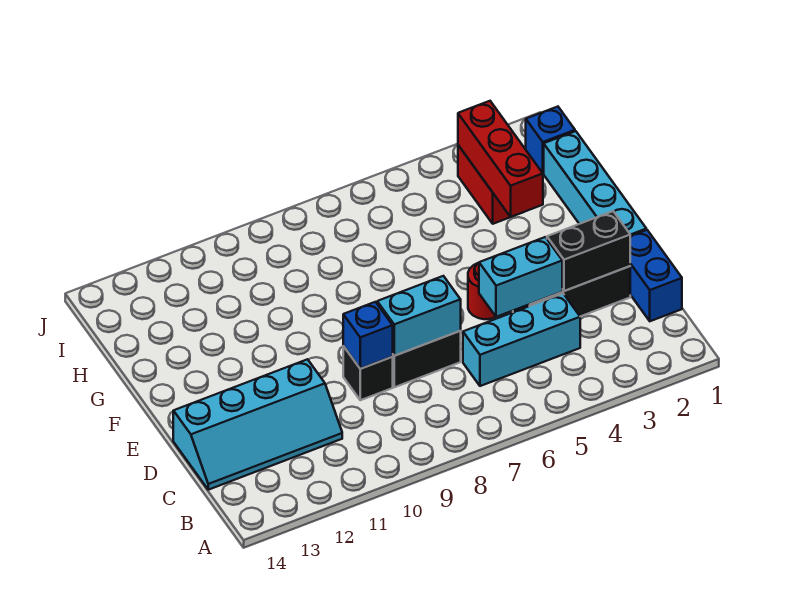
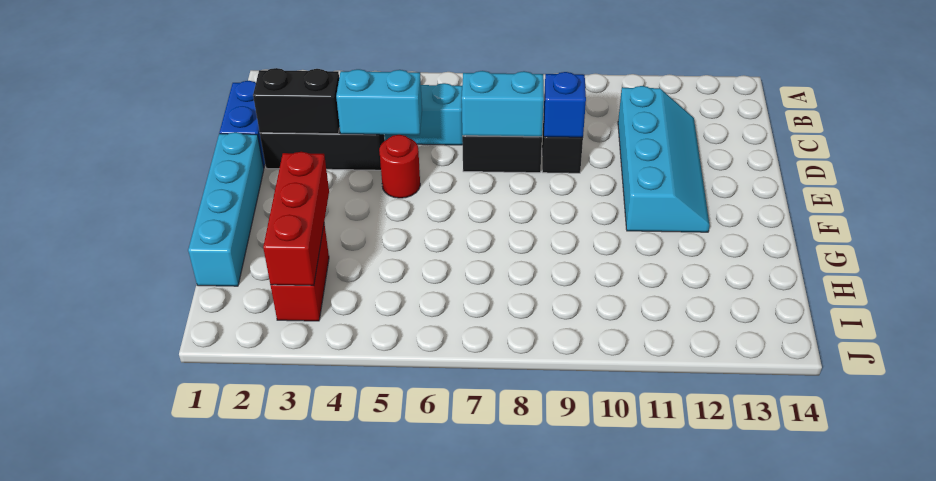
cyan 2x4 slope [173,359,342,490] -> cyan 2x4 slope turned to [618,86,710,232]
blue 1x1 brick [526,107,575,173] -> none

